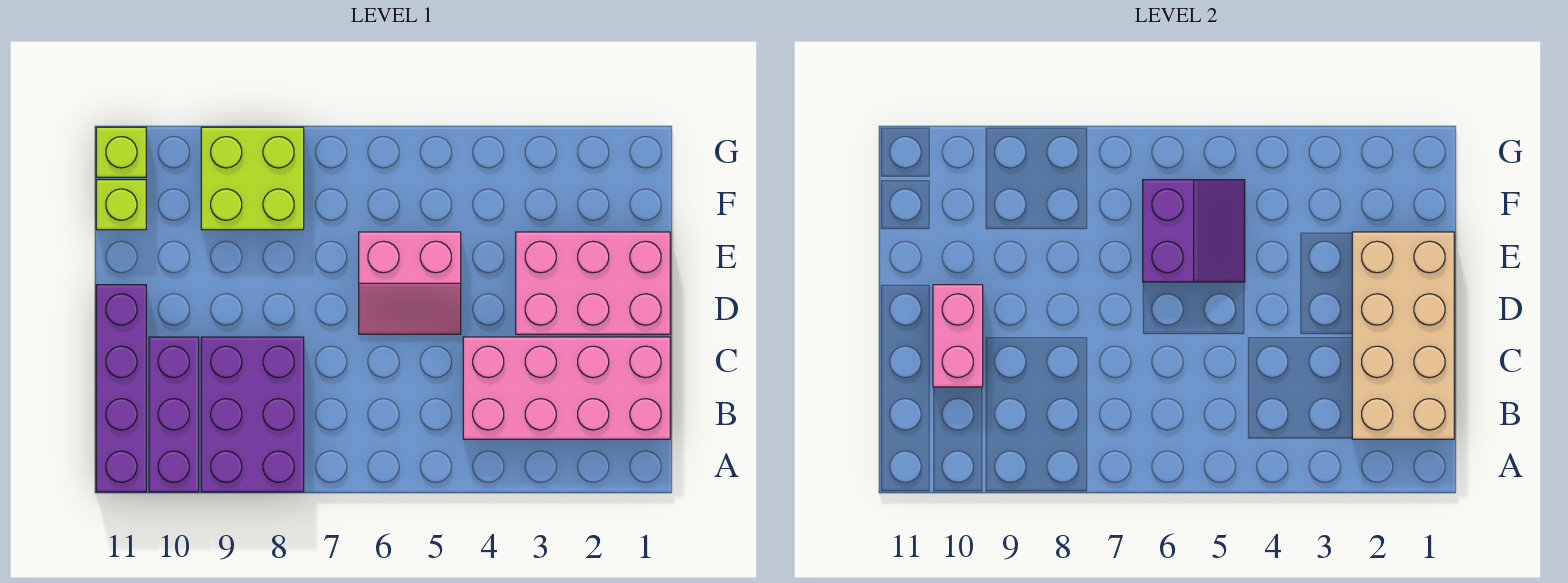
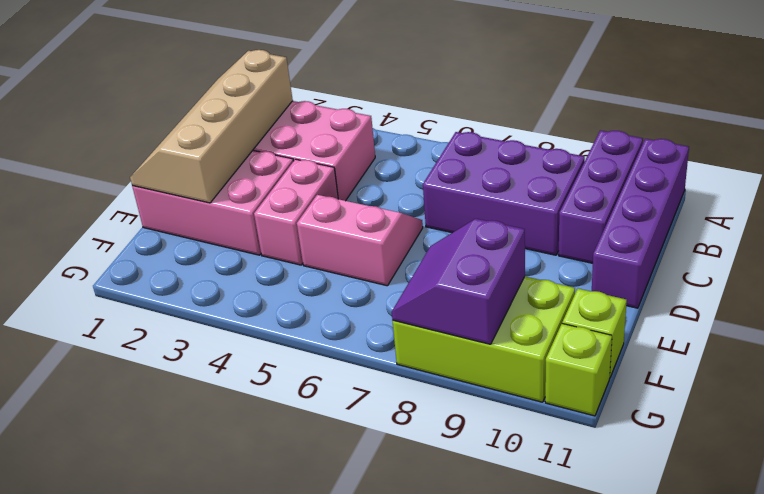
purple 2x3 brick [201,337,304,492] -> purple 2x3 brick turned to [423,132,585,255]
tan 2x4 brick [1352,232,1454,439] -> tan 2x4 slope [130,50,293,203]
pink 1x2 brick [933,285,983,387] -> pink 1x2 brick moved to [254,159,338,265]
purple 2x2 slope [1143,180,1245,282] -> purple 2x2 slope moved to [392,219,525,344]
lime 2x2 brick [201,127,304,230] -> lime 2x3 brick [393,277,575,402]

